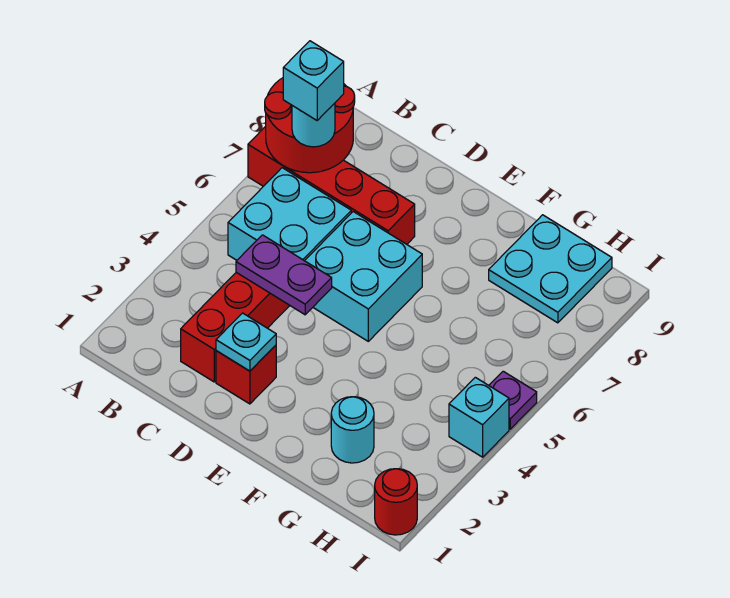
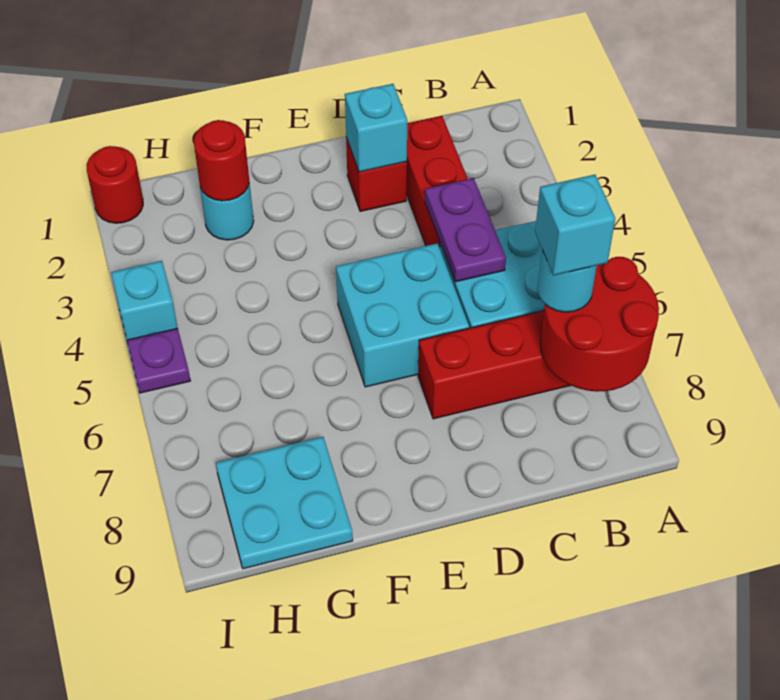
purple 1x2 plate [236,235,332,315] -> purple 1x2 plate turned to [425,178,506,282]
cyan 1x1 plate [216,313,276,371] -> cyan 1x1 brick [345,84,407,172]
none -> red 1x1 round brick [194,120,249,201]

